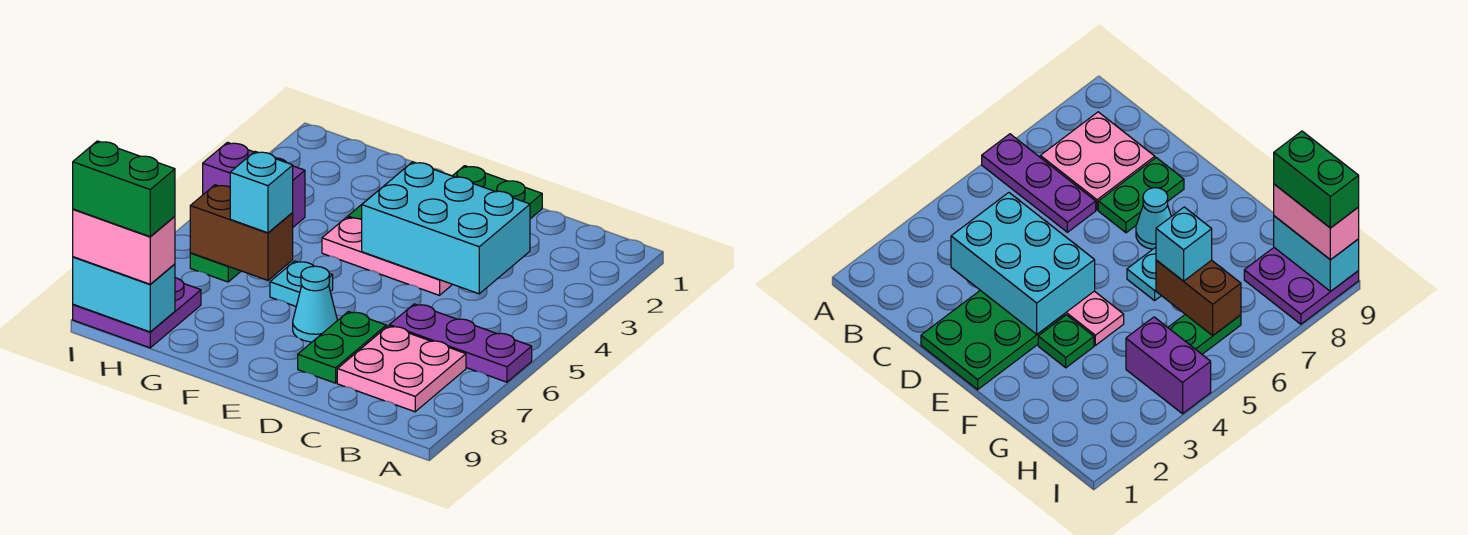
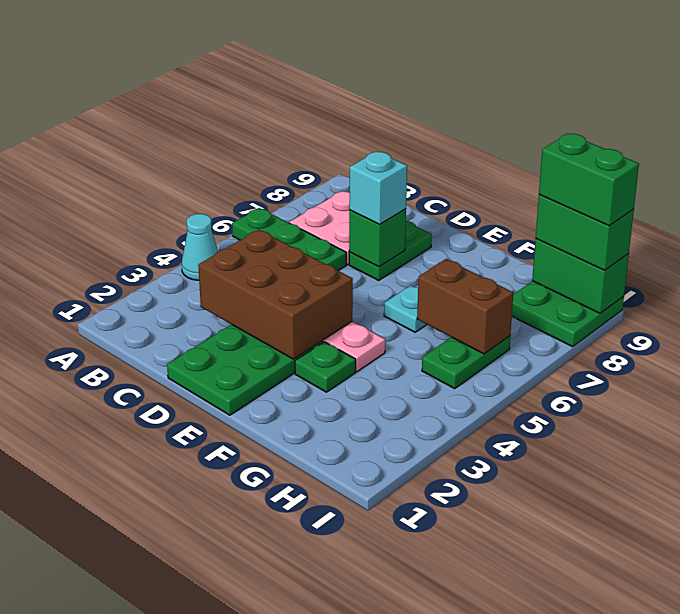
purple 1x3 plate [389,304,532,382] -> green 1x3 plate [232,208,346,271]
cyan 2x3 brick [362,162,530,294] -> brown 2x3 brick [198,230,353,359]
none -> green 1x1 brick [349,209,406,267]
cyan 1x1 cone [293,266,338,342] -> cyan 1x1 cone moved to [182,214,218,280]
cyan 1x1 brick [230,152,293,233] -> cyan 1x1 brick moved to [349,151,407,224]
purple 1x2 brick [203,142,305,227] -> none
purple 2x2 plate [73,278,201,348] -> green 2x2 plate [512,281,624,347]
cyan 1x2 brick [73,257,175,332] -> green 1x2 brick [532,239,629,313]
pink 1x2 brick [73,209,175,284] -> green 1x2 brick [536,195,634,270]

